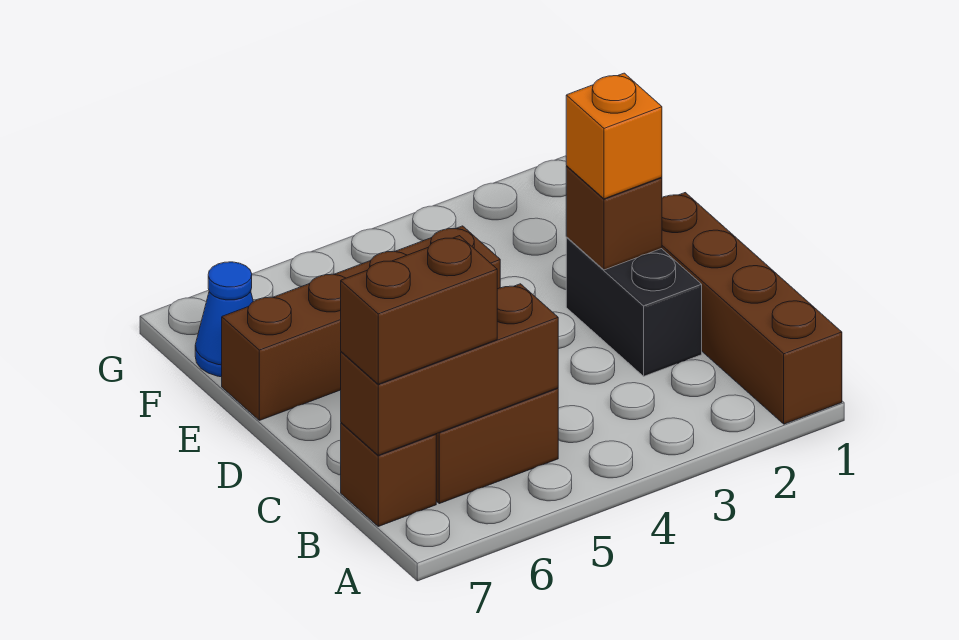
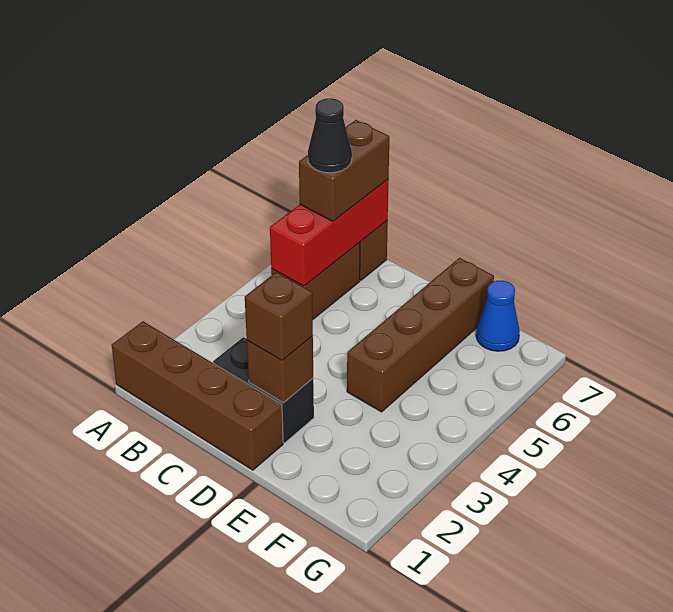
brown 1x3 brick [341,284,558,455] -> red 1x3 brick [270,179,389,286]
none -> black 1x1 cone [308,98,352,173]
orange 1x1 brick [566,73,662,199] -> brown 1x1 brick [245,272,313,360]

